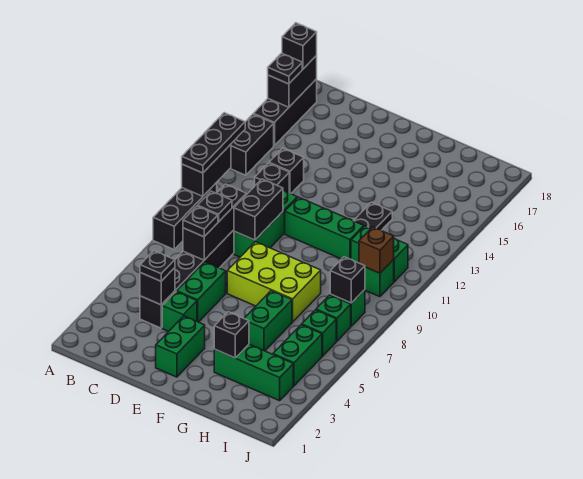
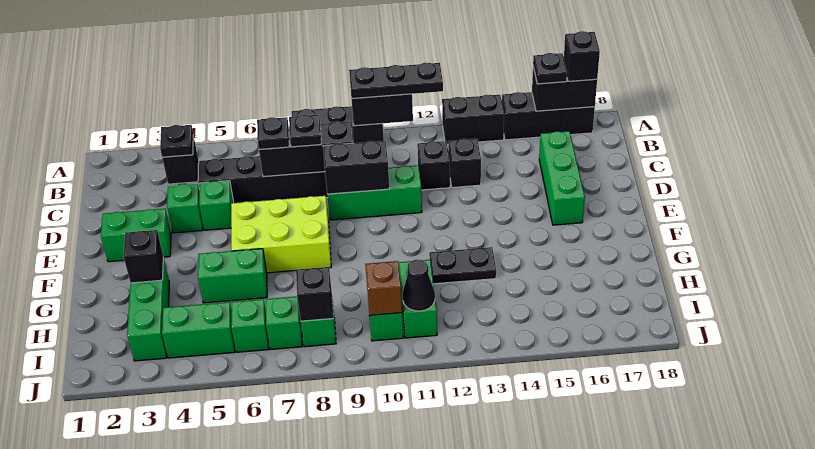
green 1x2 brick [177,262,226,322] -> green 1x1 brick [199,181,234,230]
lime 2x3 brick [227,242,321,322] -> lime 2x3 brick turned to [231,196,331,273]
green 1x3 brick [285,197,364,259] -> green 1x3 brick moved to [539,131,585,225]
none -> black 1x1 cone [402,259,435,311]

